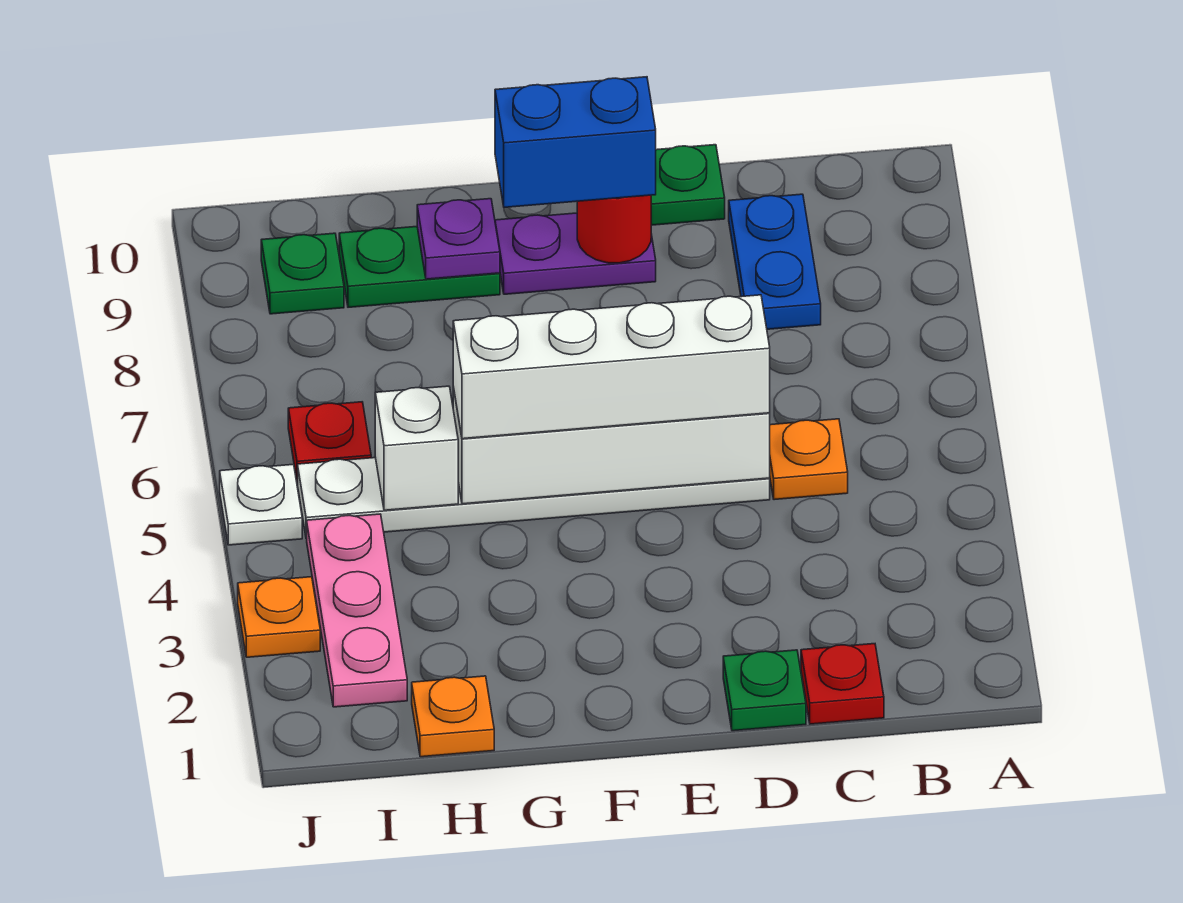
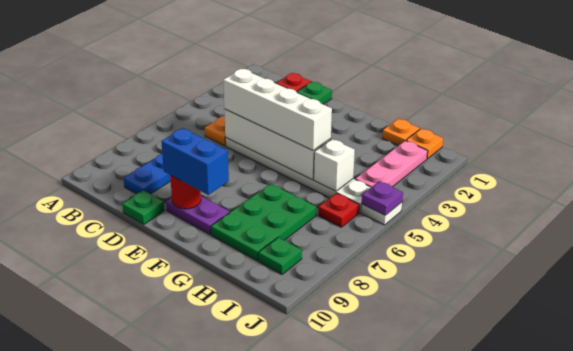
green 1x2 plate [339,227,500,307] -> green 2x3 plate [211,184,316,261]
purple 1x1 plate [417,199,500,279] -> purple 1x1 plate moved to [362,181,403,215]
orange 1x1 plate [238,577,320,657] -> orange 1x1 plate moved to [406,129,443,159]

